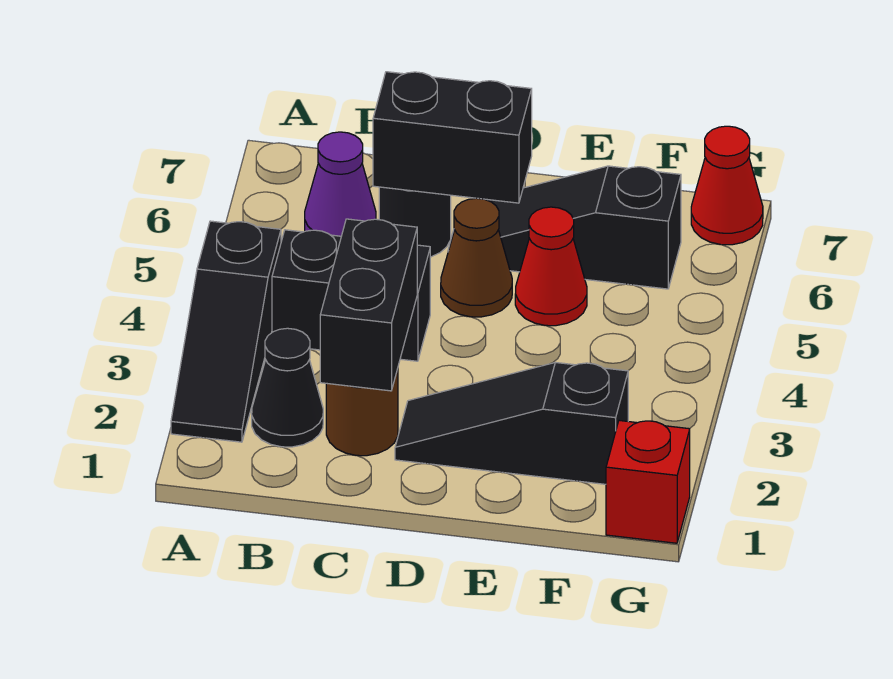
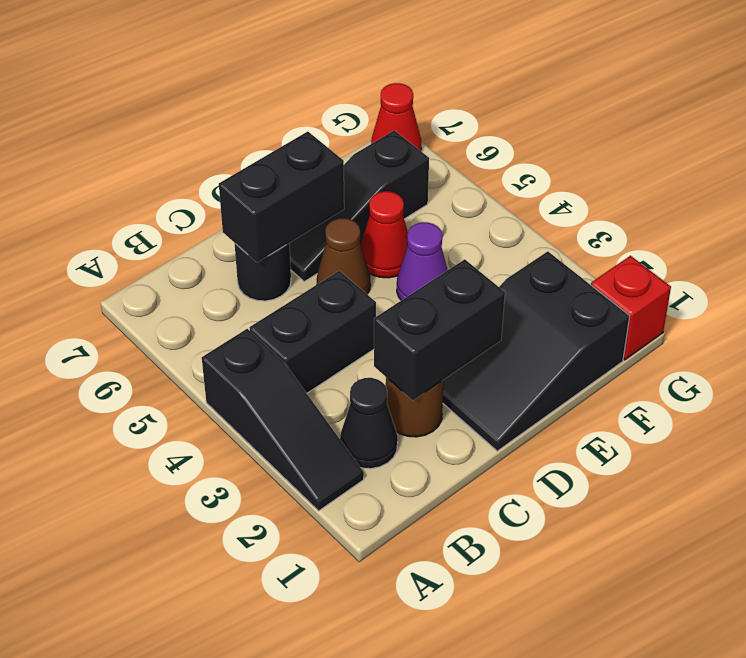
purple 1x1 cone [305,132,376,236] -> purple 1x1 cone moved to [397,222,447,300]
black 1x2 brick [320,219,417,391] -> black 1x2 brick turned to [374,259,505,400]
black 1x3 slope [395,362,628,484] -> black 2x3 slope [443,251,630,451]

